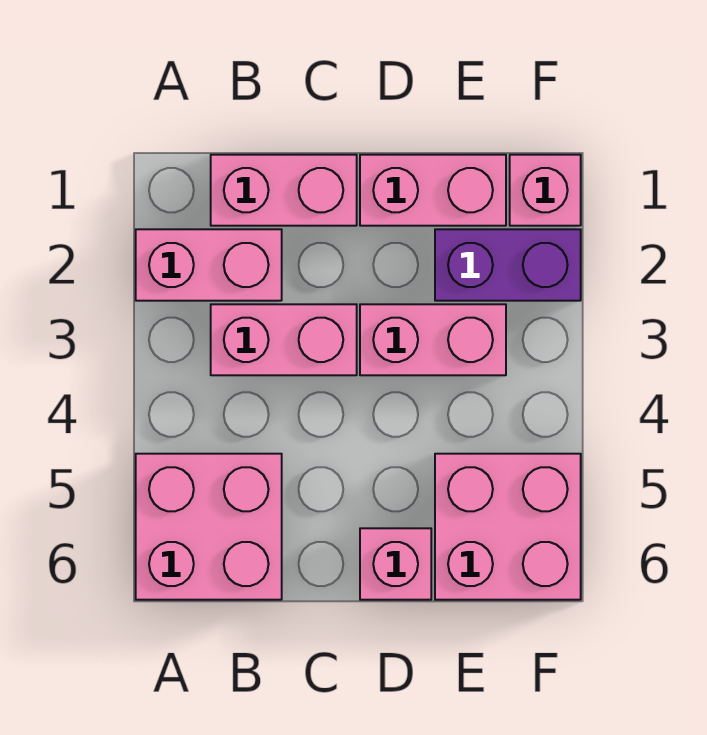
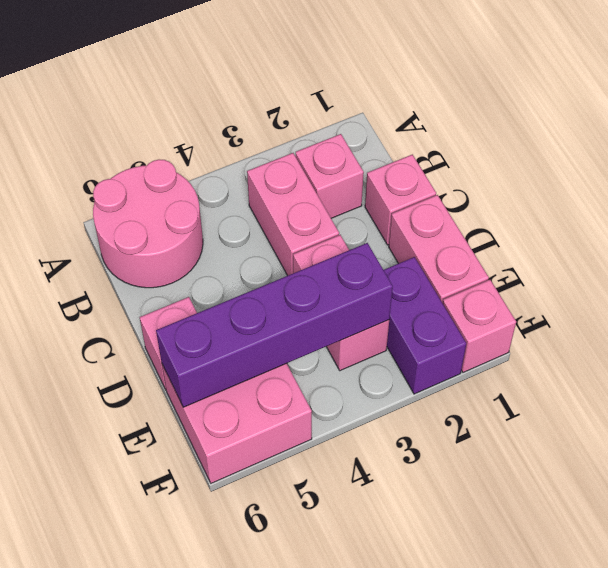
pink 1x2 brick [136,229,282,301] -> pink 1x1 brick [296,134,364,218]
pink 2x2 brick [136,454,282,600] -> pink 2x2 round brick [93,160,203,288]
pink 1x2 brick [211,155,357,226] -> pink 1x1 brick [365,155,436,245]
none -> purple 1x4 brick [156,243,393,407]

